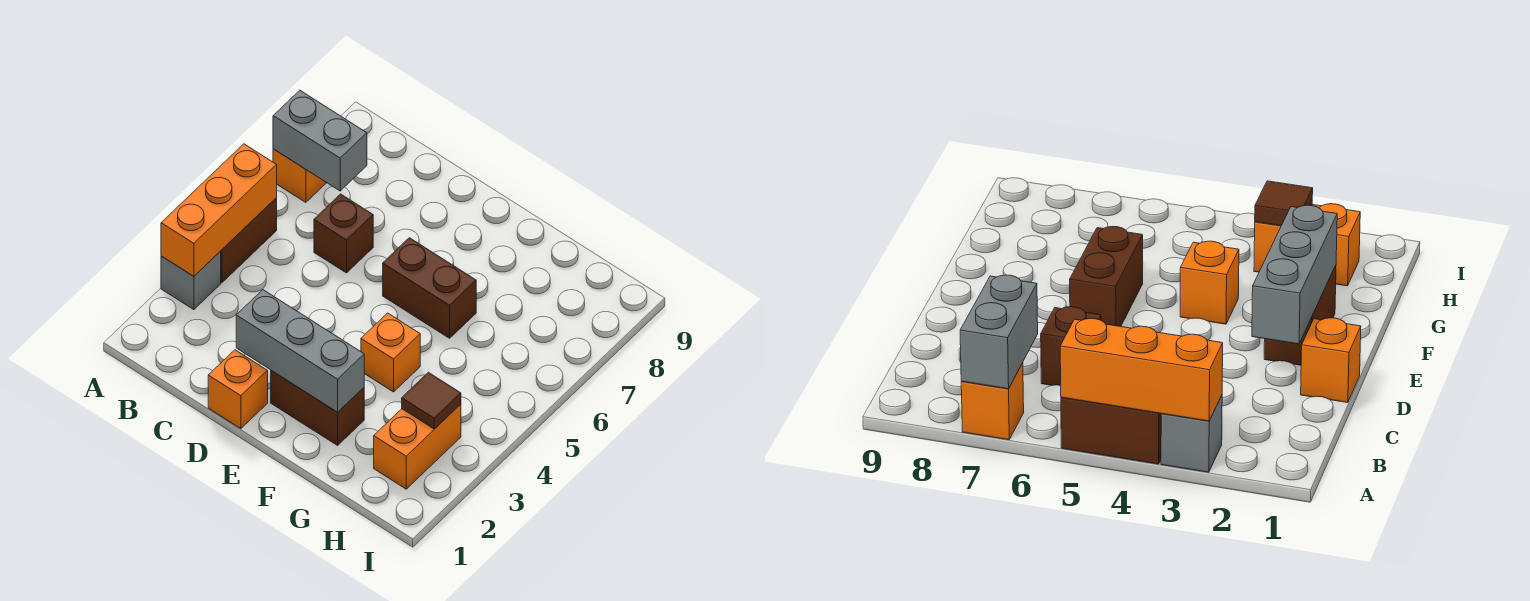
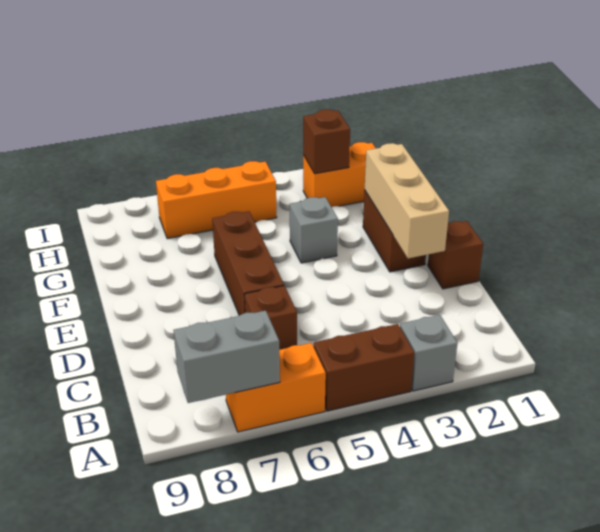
orange 1x3 brick [161,144,277,276] -> orange 1x3 brick moved to [156,161,277,239]
orange 1x1 brick [273,149,326,202] -> orange 1x2 brick [226,343,326,432]
grey 1x2 brick [273,90,367,191] -> grey 1x2 brick turned to [174,311,280,403]
orange 1x1 brick [208,350,268,429] -> brown 1x1 brick [428,221,483,289]
grey 1x3 brick [236,290,364,412] -> tan 1x3 brick [365,143,449,258]
brown 1x2 brick [383,238,476,338] -> brown 1x3 brick [212,211,284,315]
orange 1x1 brick [361,313,420,392] -> grey 1x1 brick [290,197,338,263]
brown 1x1 tile [402,372,461,429] -> brown 1x1 brick [303,109,350,174]

